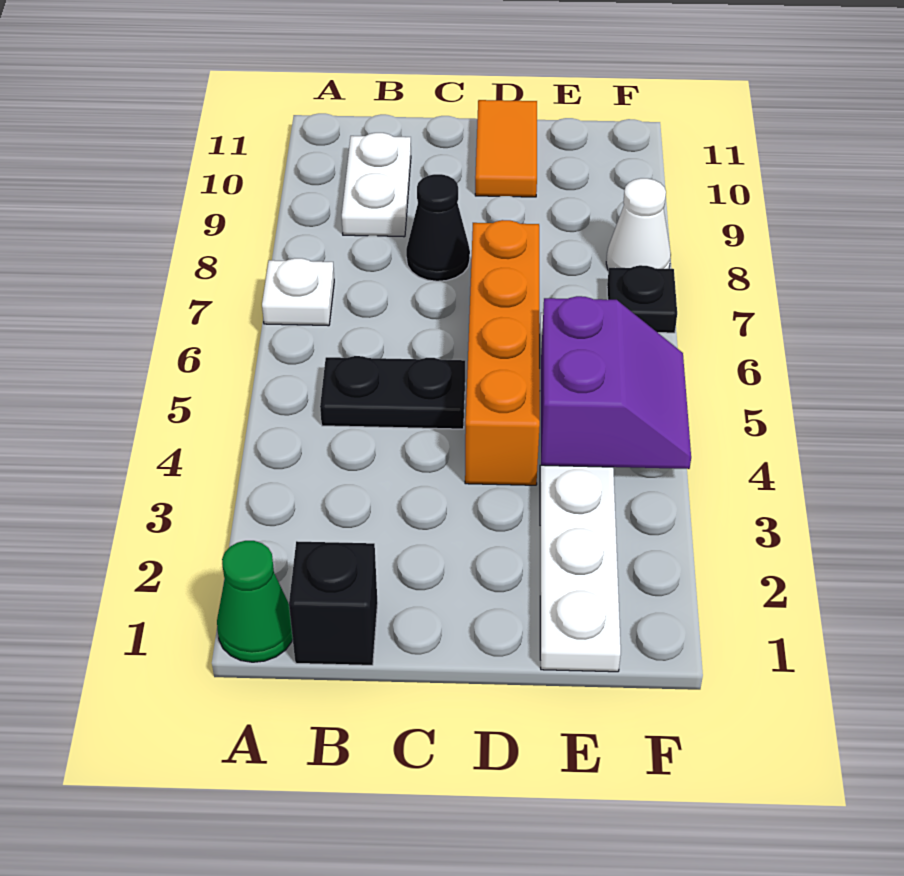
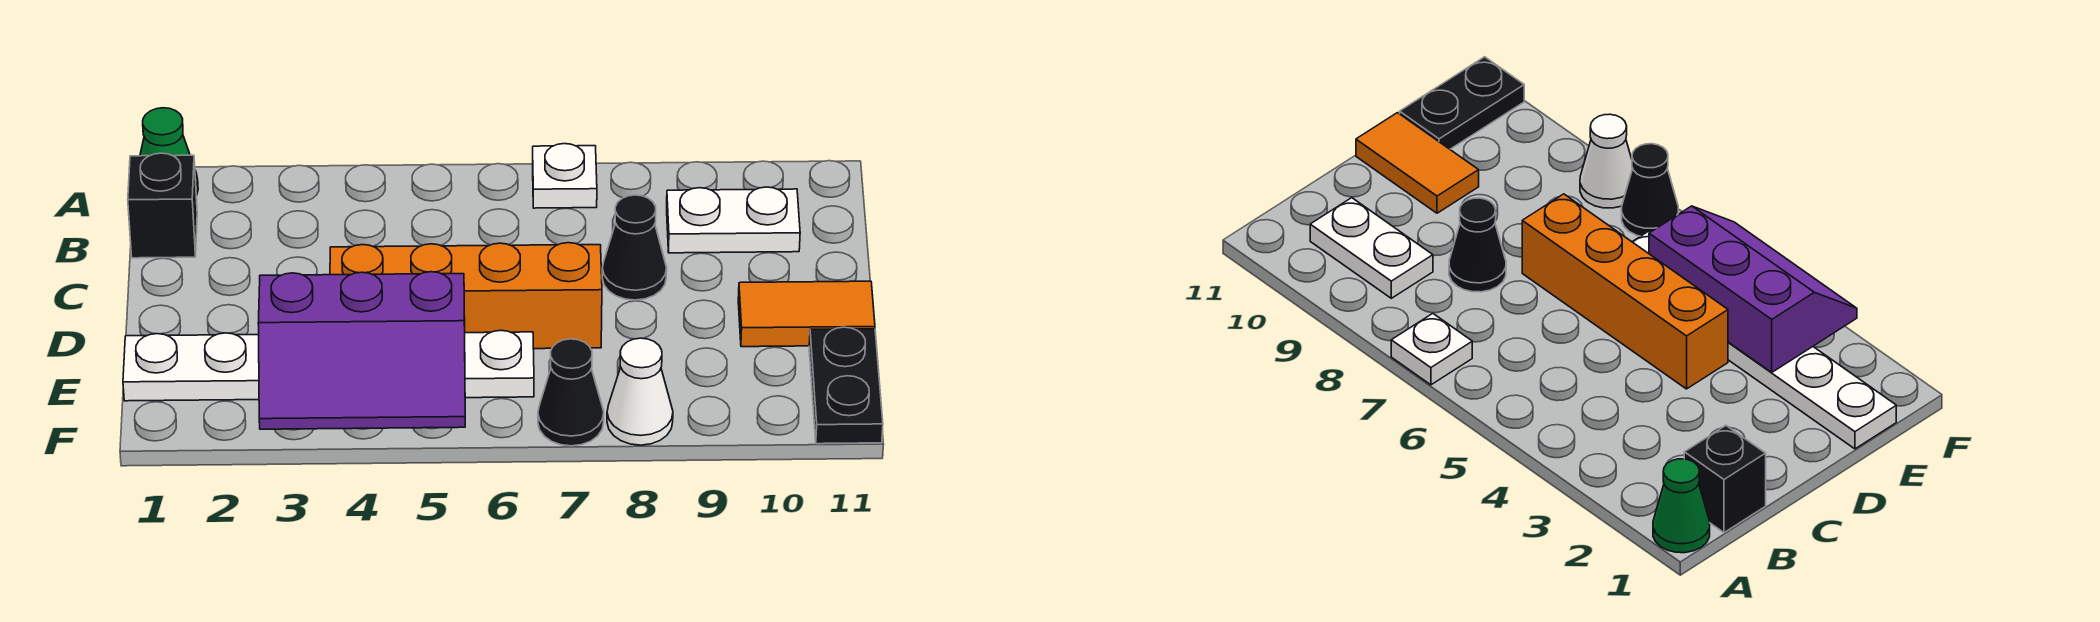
black 1x2 plate [320,356,465,429] -> black 1x2 plate moved to [809,327,883,444]
purple 2x2 slope [541,296,691,469] -> purple 2x3 slope [258,272,465,429]
black 1x1 plate [607,265,677,333] -> black 1x1 cone [538,339,604,446]

